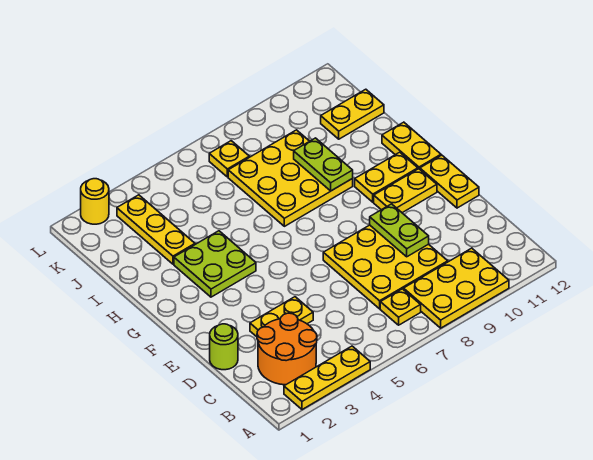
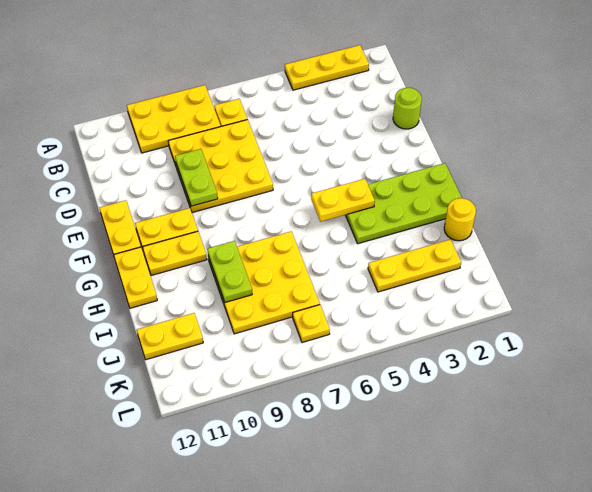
orange 2x2 round brick [257,313,317,385] -> none
yellow 1x2 plate [250,297,313,337] -> yellow 1x2 plate moved to [311,179,375,222]
lime 2x2 plate [174,231,256,297] -> lime 2x4 plate [346,163,462,244]
yellow 1x3 plate [117,195,195,264] -> yellow 1x3 plate turned to [368,239,461,292]
yellow 1x1 round brick [81,179,109,224] -> yellow 1x1 round brick moved to [444,198,476,241]

